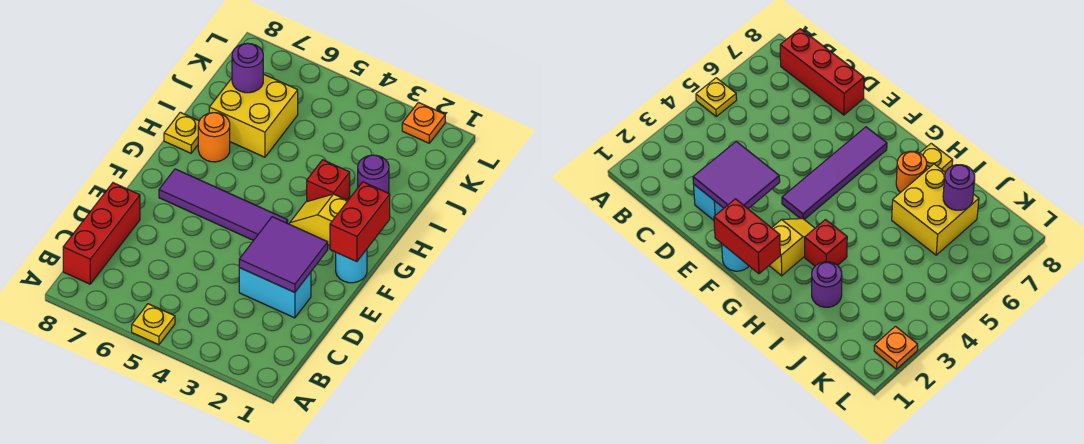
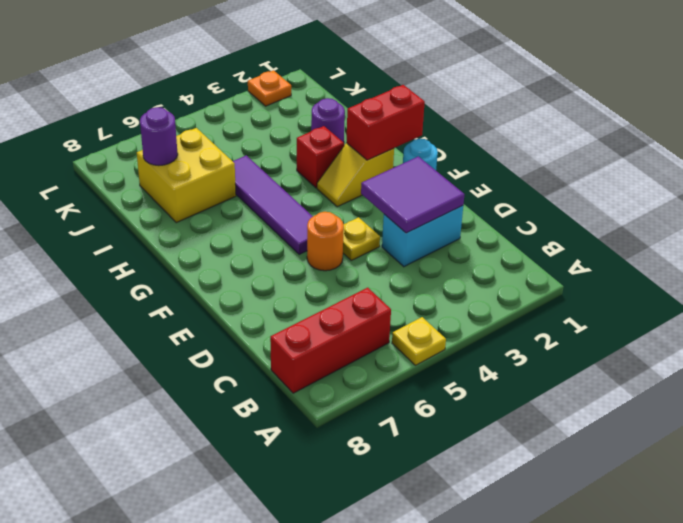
red 1x3 brick [63,183,140,284] -> red 1x3 brick turned to [270,288,391,393]
red 1x2 brick [330,182,390,262] -> red 1x2 brick turned to [346,85,425,160]
purple 1x4 tile [159,169,288,241] -> purple 1x4 tile turned to [233,155,313,255]
orange 1x1 round brick [198,113,230,162] -> orange 1x1 round brick moved to [307,212,344,271]
yellow 1x1 plate [164,112,199,153] -> yellow 1x1 plate moved to [343,217,380,260]

